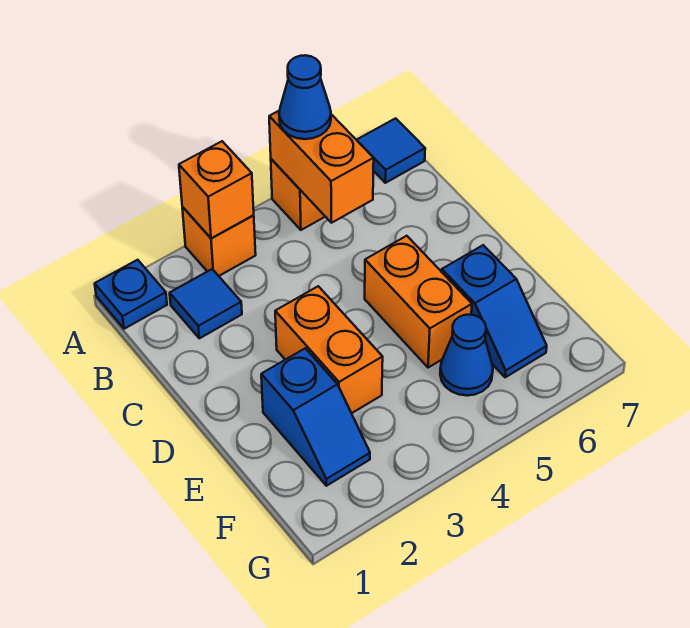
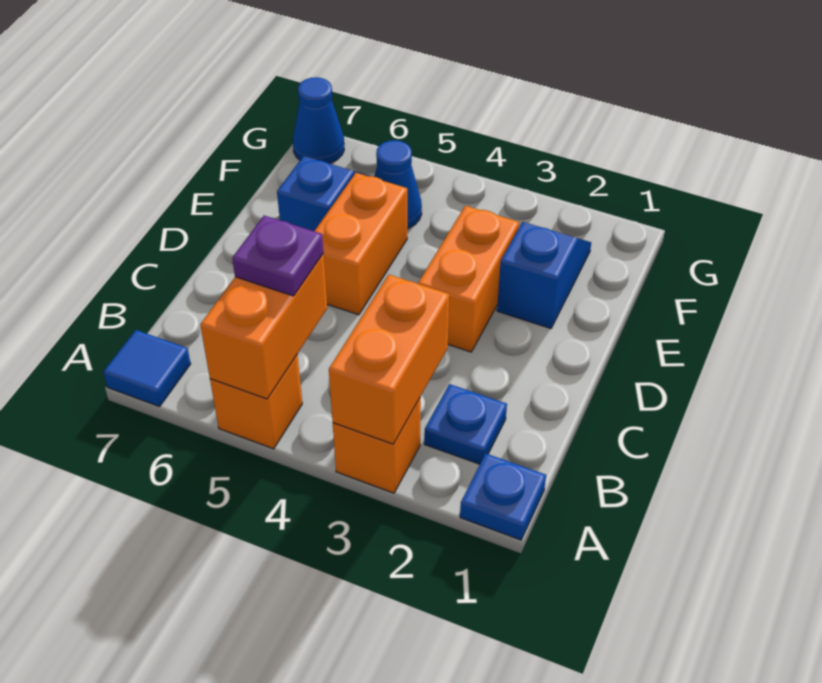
orange 1x1 brick [179,141,254,238] -> orange 1x2 brick [329,275,449,444]
blue 1x1 cone [279,55,331,139] -> blue 1x1 cone moved to [293,77,344,164]
blue 1x1 tile [170,269,242,338] -> blue 1x1 plate [424,384,507,464]
none -> purple 1x1 plate [232,216,323,296]

